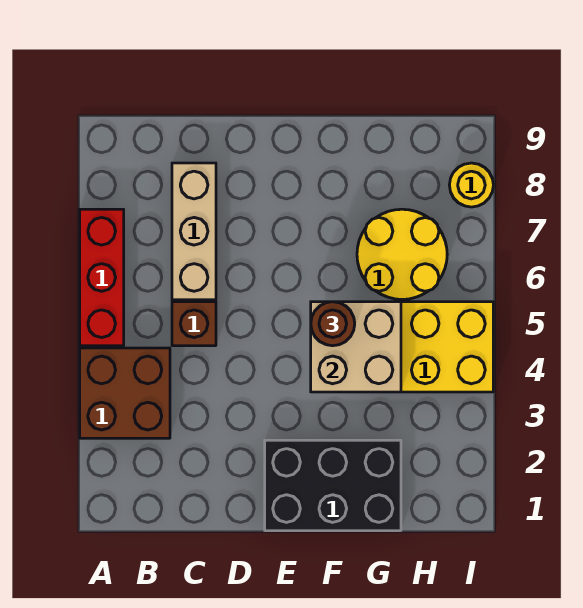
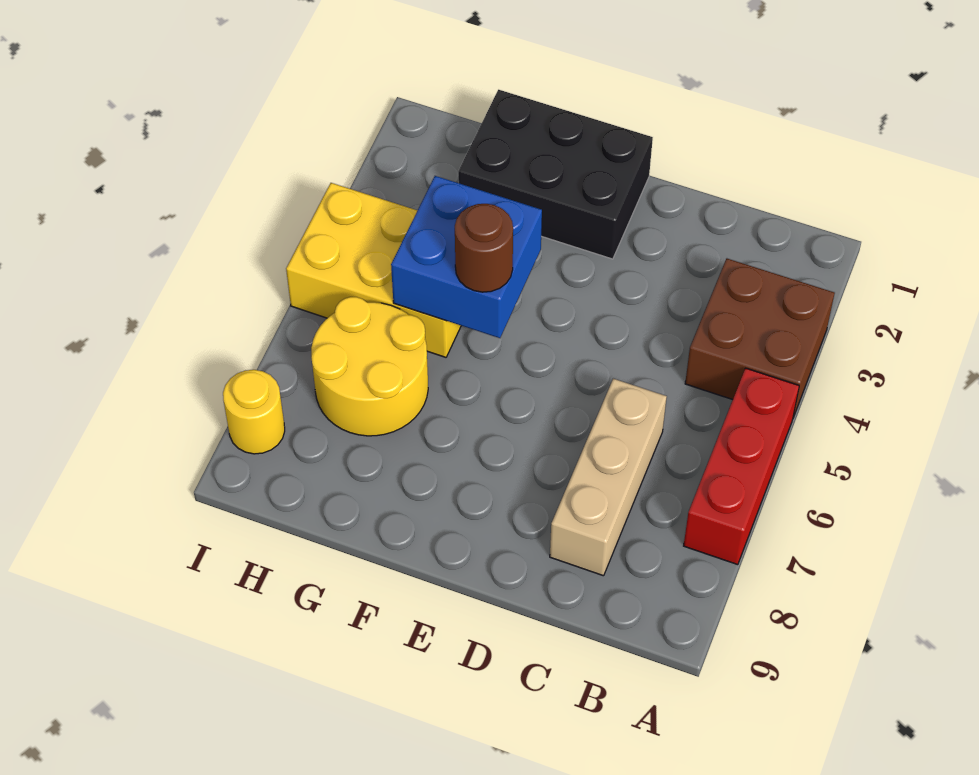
brown 1x1 brick [172,302,216,346] -> none
tan 2x2 brick [311,302,401,392] -> blue 2x2 brick [391,176,542,338]

